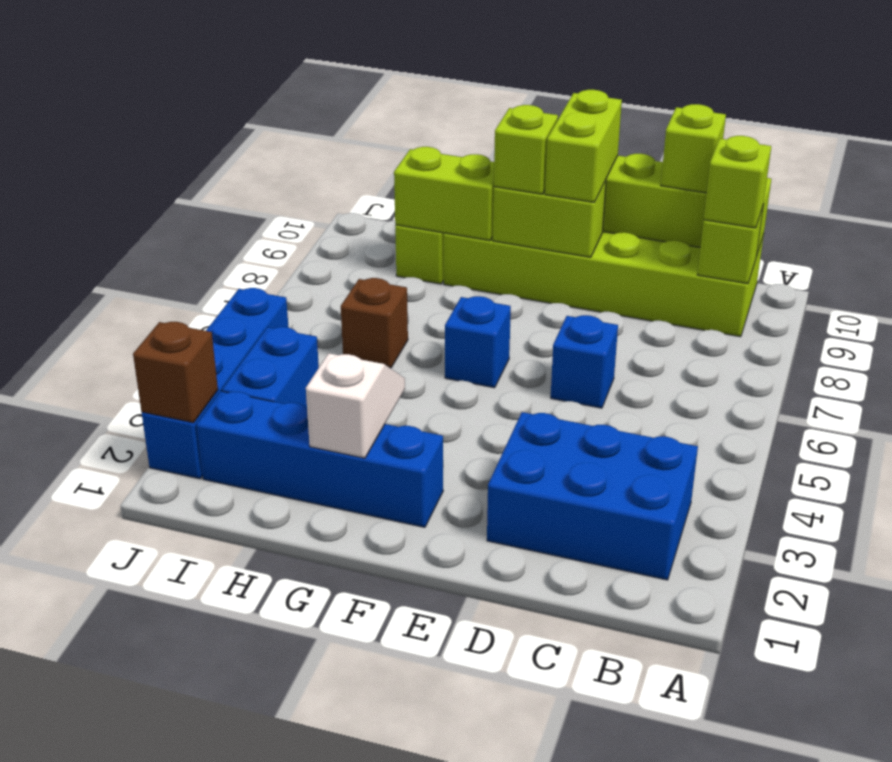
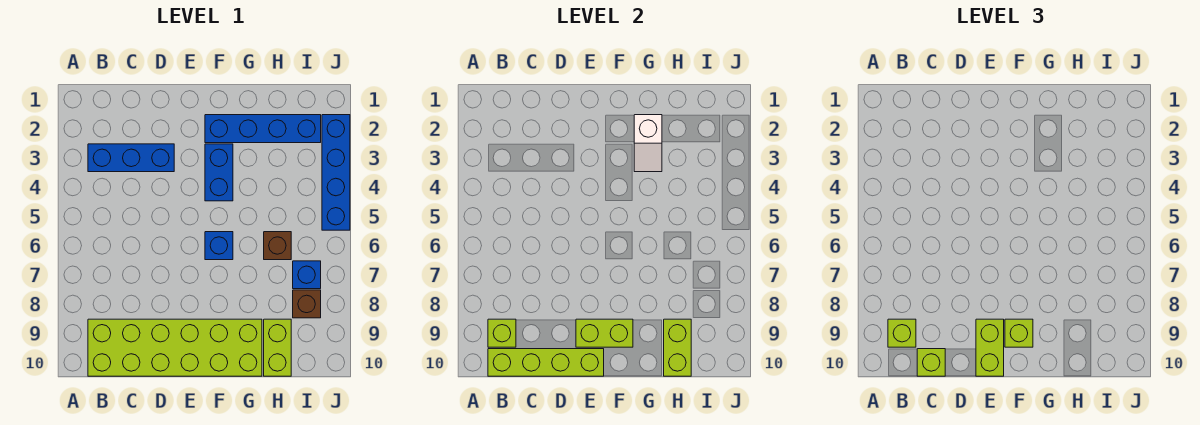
blue 2x3 brick [487,412,698,580] -> blue 1x3 brick [88,144,174,172]
blue 1x1 brick [551,315,618,408] -> blue 1x1 brick moved to [293,261,321,289]
lime 1x2 brick [394,147,494,241] -> lime 1x2 brick turned to [664,319,691,376]
blue 1x2 brick [222,327,319,408] -> blue 1x2 brick moved to [205,144,233,201]
brown 1x1 brick [133,322,218,423] -> brown 1x1 brick moved to [293,290,321,318]

